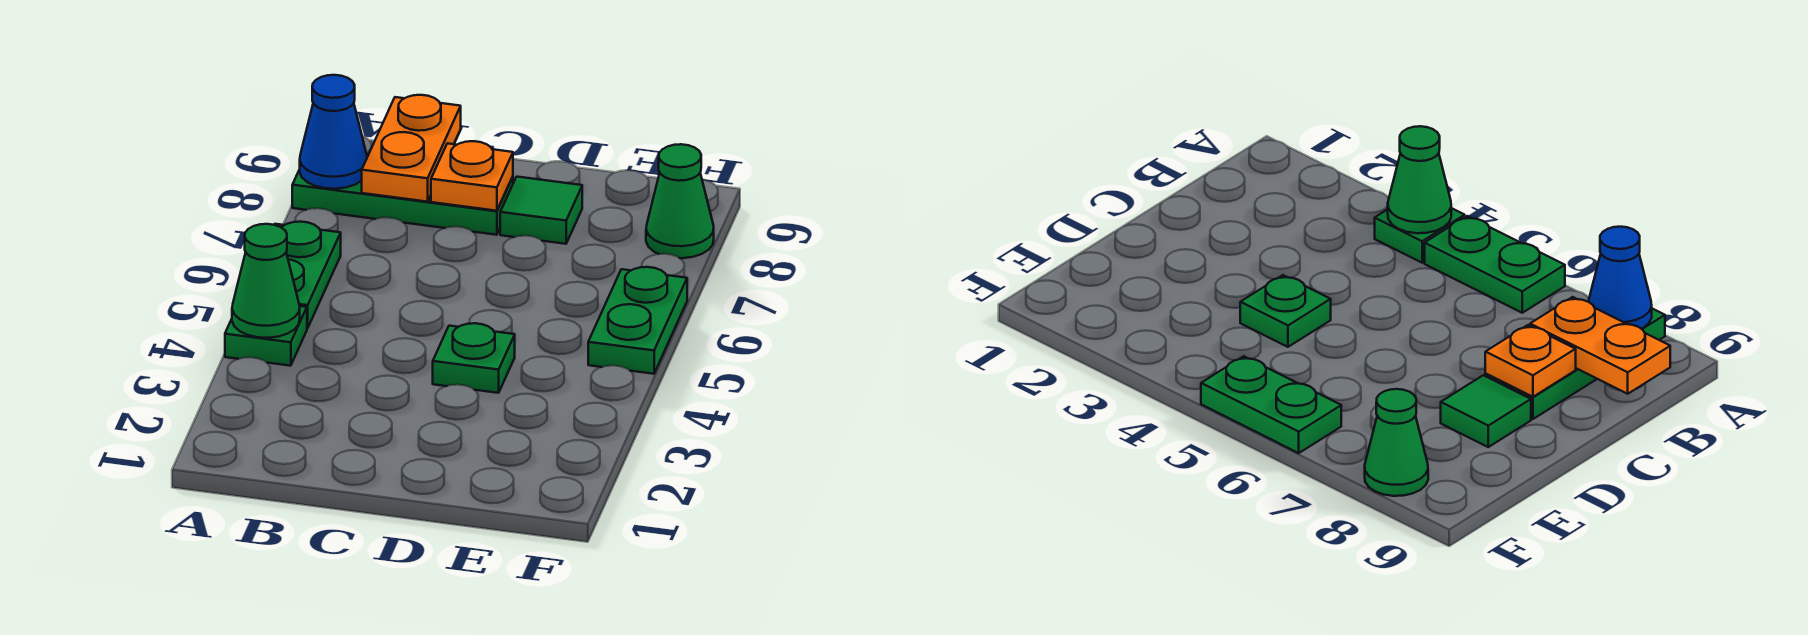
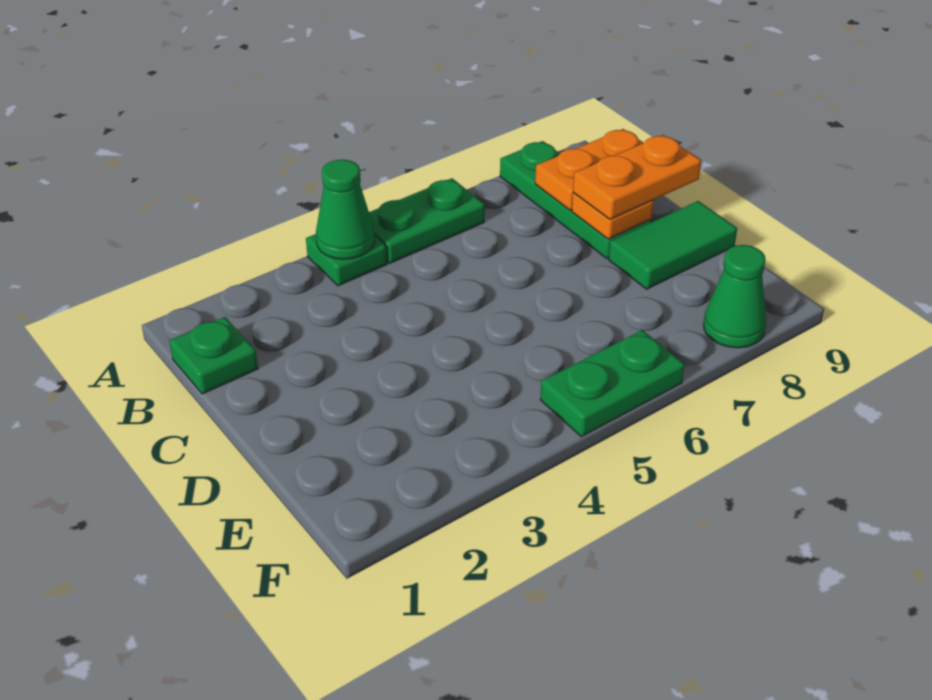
blue 1x1 cone [300,75,367,189] -> none
none -> orange 1x2 plate [573,135,701,219]
green 1x1 plate [433,323,515,393] -> green 1x1 plate moved to [170,317,258,394]
green 1x1 tile [500,177,582,244] -> green 1x2 tile [609,201,737,289]

